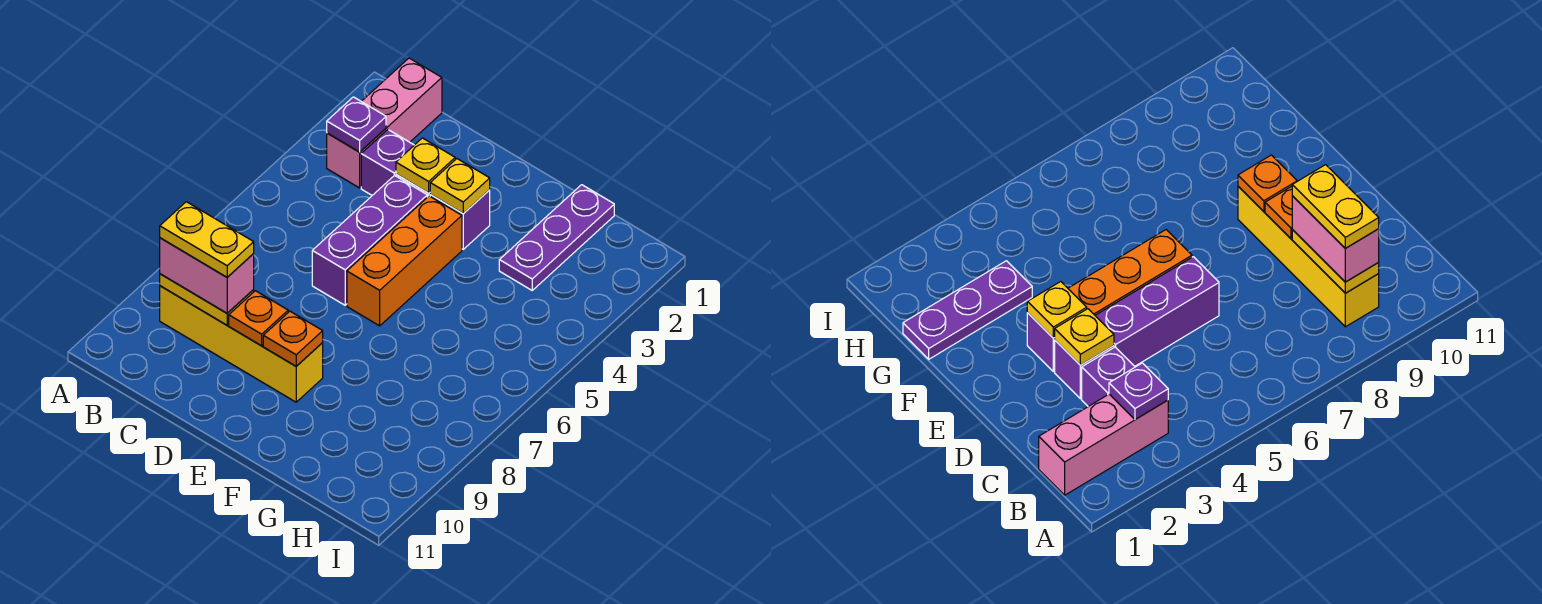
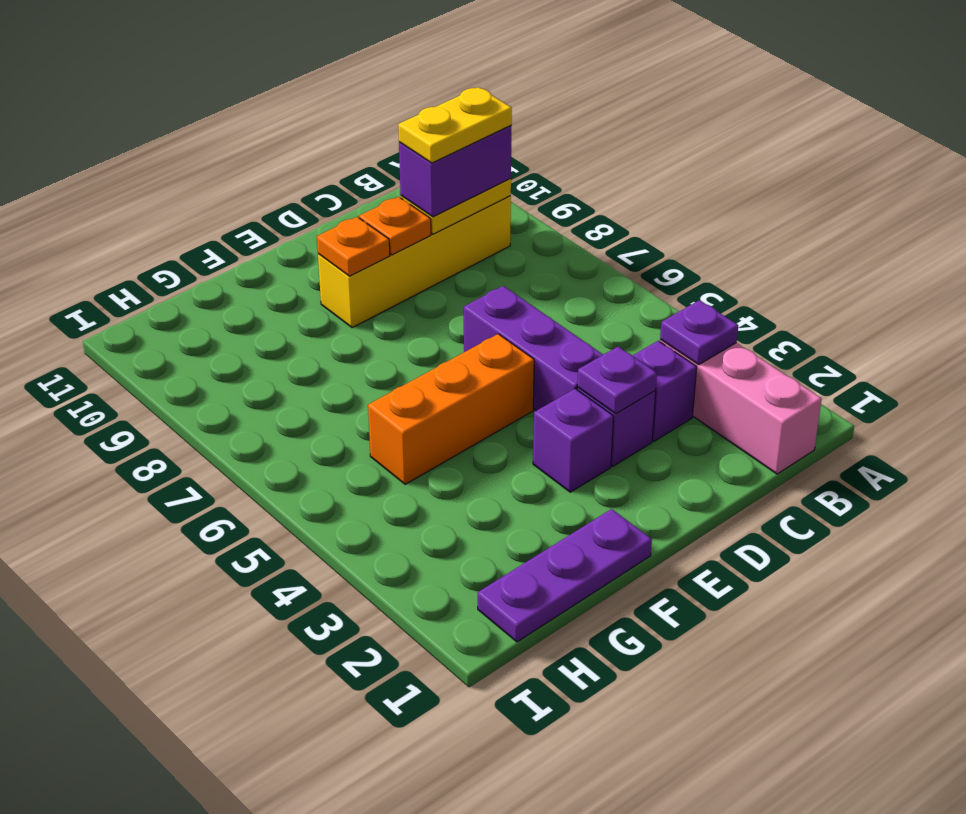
pink 1x2 brick [160,238,254,313] -> purple 1x2 brick [399,126,511,217]
yellow 1x1 plate [396,138,455,193] -> purple 1x1 plate [577,347,657,414]
yellow 1x1 plate [430,159,490,214] -> none
orange 1x3 brick [347,196,462,326] -> orange 1x3 brick turned to [368,334,534,484]
purple 1x3 plate [499,185,614,290] -> purple 1x3 plate turned to [478,509,652,642]

